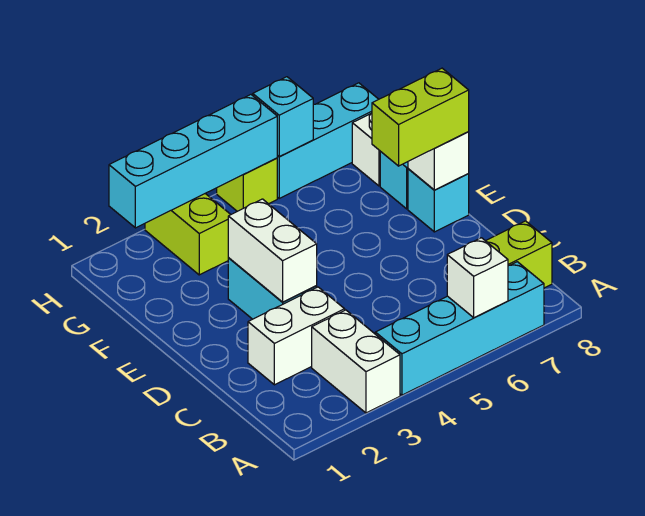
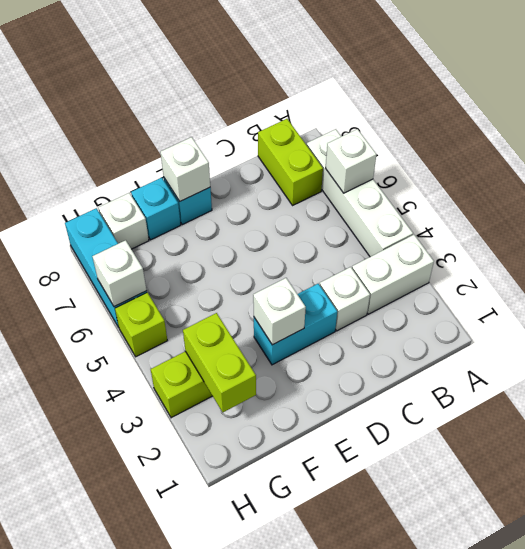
cyan 1x4 brick [375,262,544,395] -> white 1x4 brick [307,129,413,257]
white 1x2 brick [248,287,345,385] -> white 1x1 brick [320,267,370,331]
white 1x2 brick [228,199,317,302] -> white 1x1 brick [253,278,306,345]
lime 1x2 brick [372,68,469,166] -> lime 1x2 brick moved to [183,313,256,412]
cyan 1x4 brick [109,95,277,228] -> none
cyan 1x1 brick [253,77,313,156] -> white 1x1 brick [92,240,147,307]

